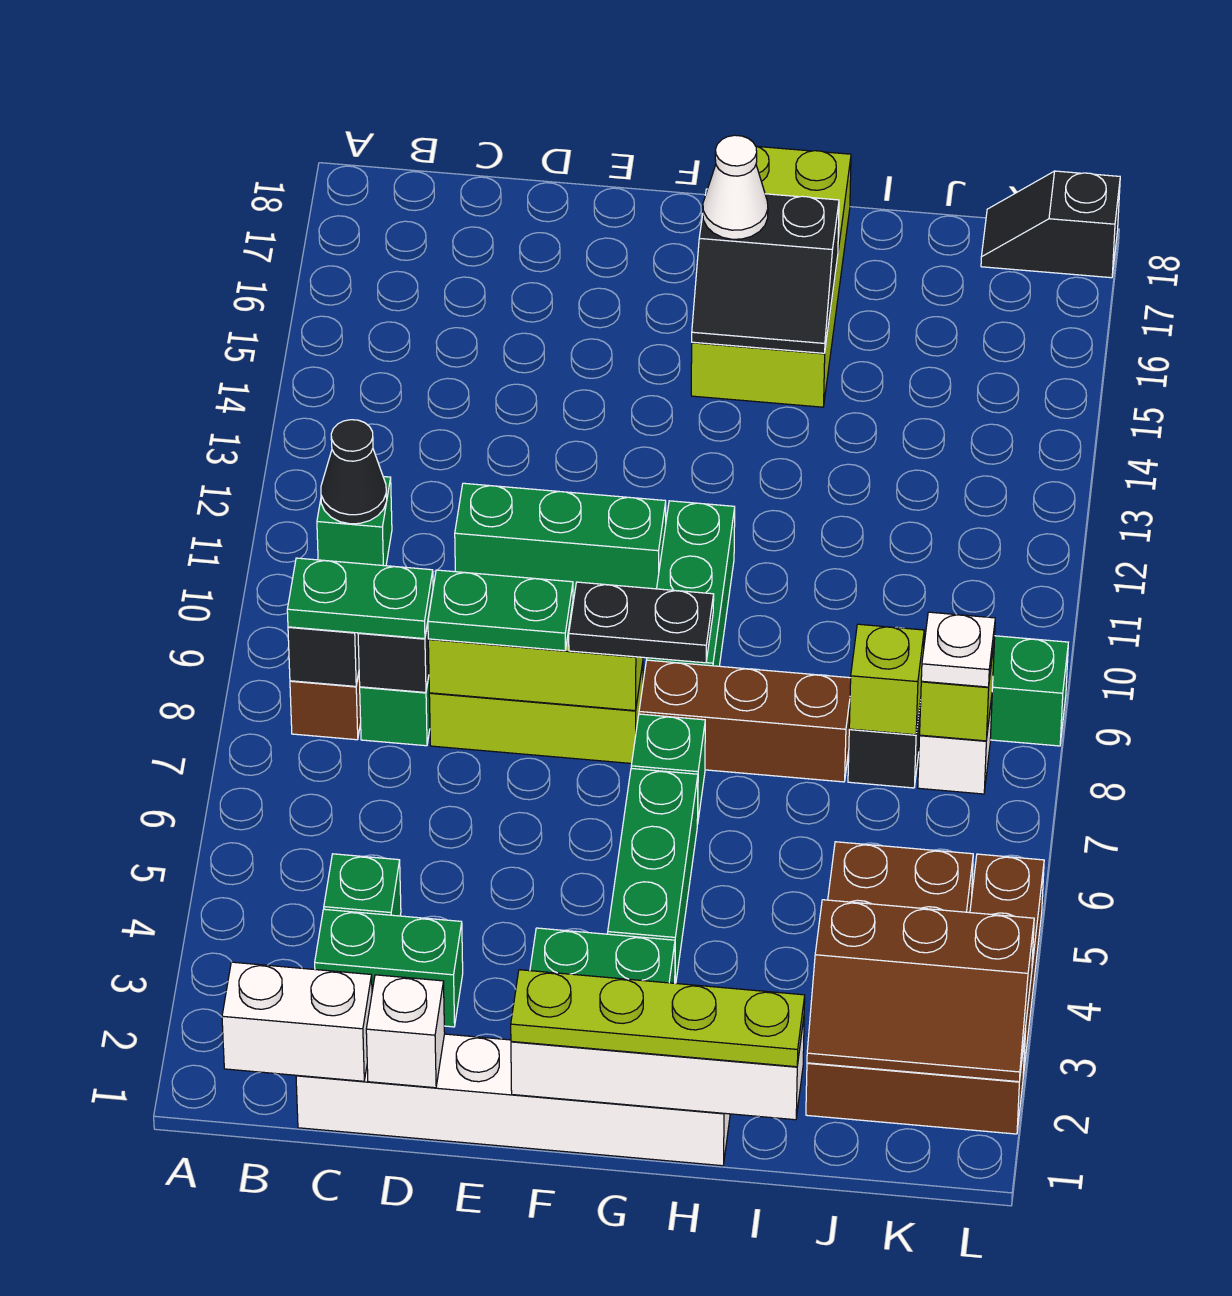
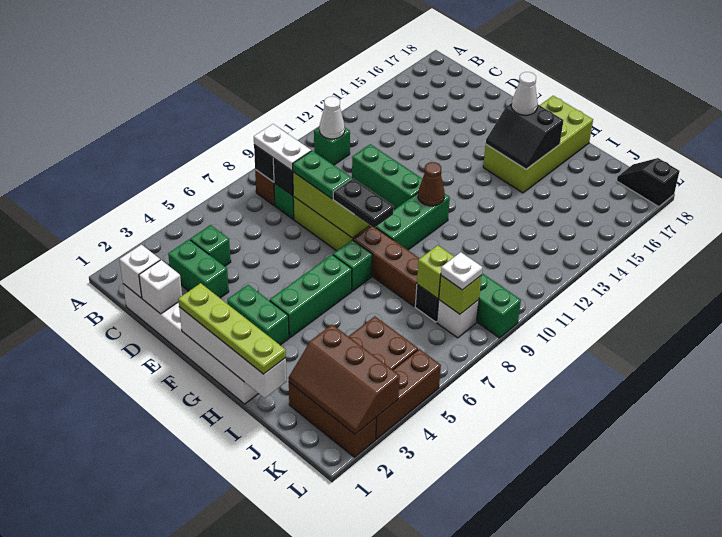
white 1x2 brick [222,962,372,1081] -> white 1x1 brick [119,245,160,298]
green 1x2 plate [287,558,433,639] -> white 1x2 plate [254,124,311,171]
black 1x1 cone [321,420,387,524] -> white 1x1 cone [319,97,345,139]
none -> brown 1x1 cone [418,162,445,206]

